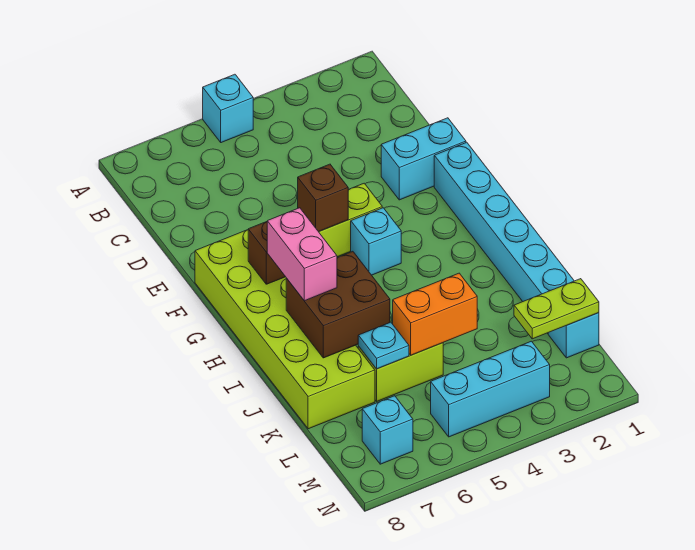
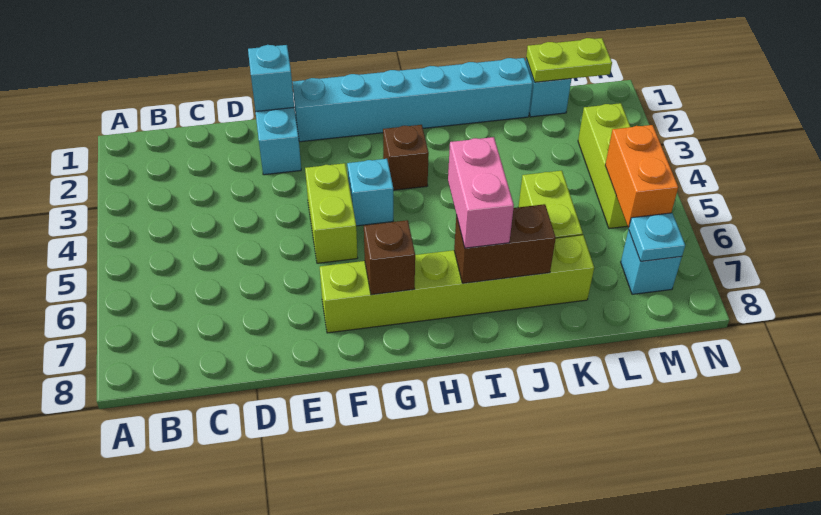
cyan 1x1 brick [203,74,253,143] -> cyan 1x1 brick moved to [248,45,294,112]
brown 1x1 brick [298,164,348,232] -> brown 1x1 brick moved to [383,125,429,190]
lime 2x6 brick [195,230,375,429] -> lime 1x6 brick [320,235,594,333]
pink 1x2 brick [267,208,337,301] -> pink 1x2 brick turned to [448,137,514,248]
brown 2x2 brick [286,251,390,358] -> brown 1x2 brick [454,204,556,283]
orange 1x2 brick [393,273,477,355] -> orange 1x2 brick moved to [605,125,678,227]
cyan 1x1 plate [358,322,409,369] -> cyan 1x1 plate moved to [629,213,685,261]
lime 1x2 plate [514,279,599,339] -> lime 1x2 plate turned to [526,38,612,82]
cyan 1x3 brick [431,341,550,437] -> lime 1x3 brick [578,103,630,229]

